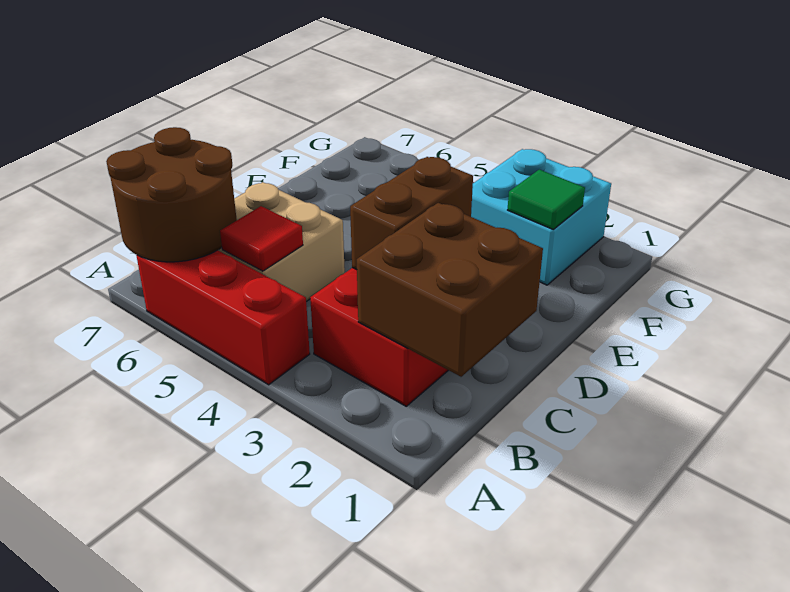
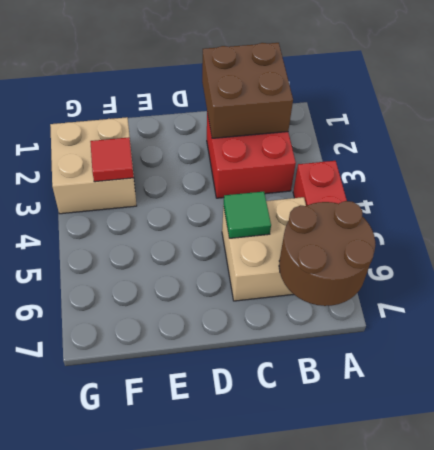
red 1x1 tile [220,206,303,271] -> red 1x1 tile moved to [90,137,134,182]
brown 1x2 brick [350,157,473,270] -> none
cyan 2x2 brick [471,149,611,285] -> tan 2x2 brick [50,117,137,214]
green 1x1 tile [508,170,585,229] -> green 1x1 tile moved to [224,192,271,238]

